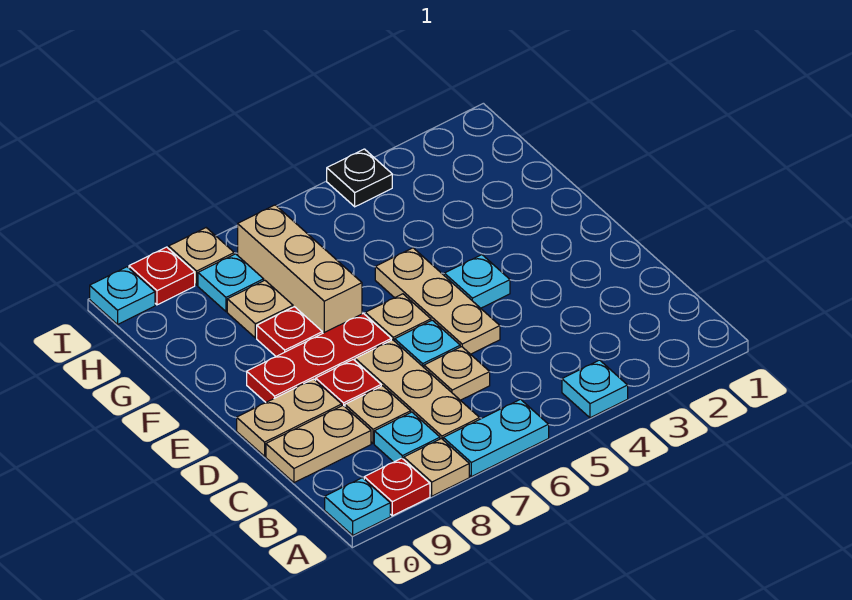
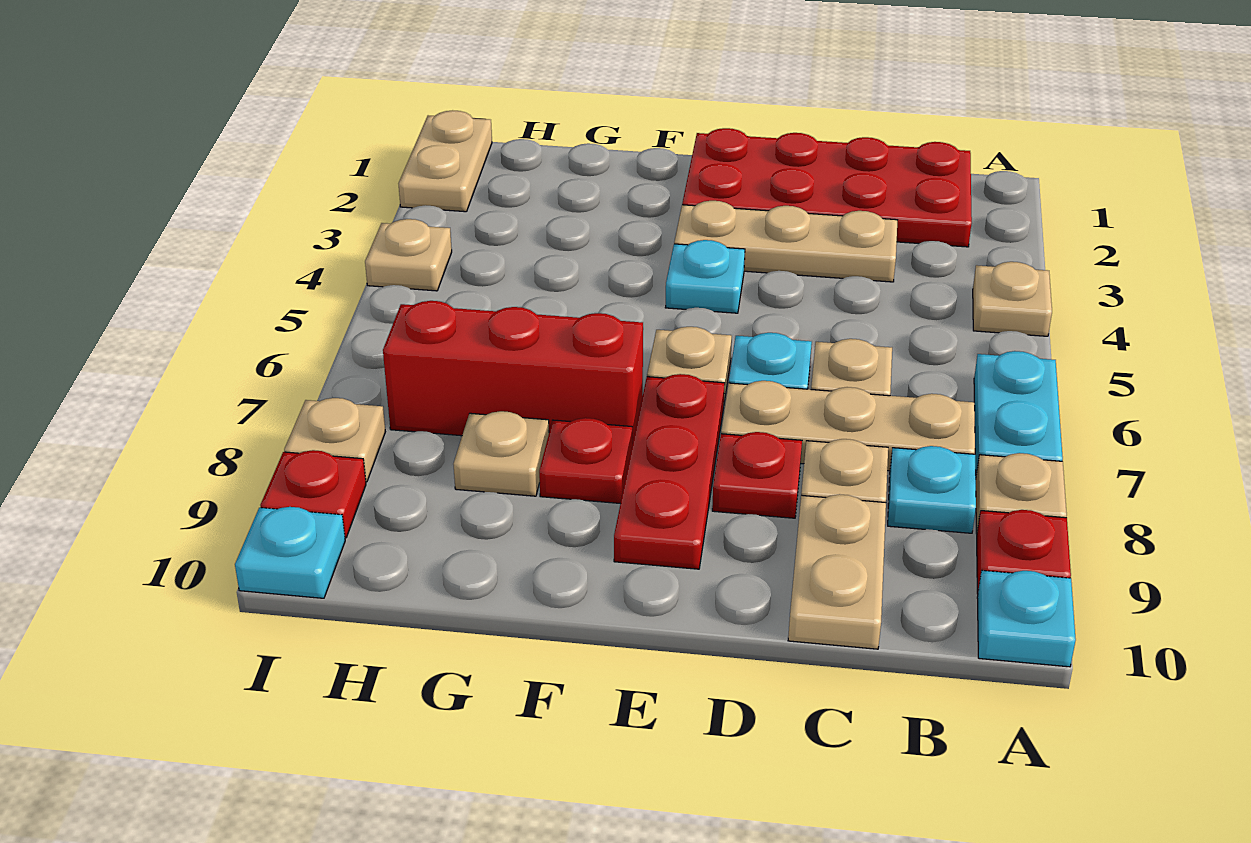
cyan 1x1 plate [562,360,628,418] -> tan 1x1 plate [973,262,1052,336]
none -> red 2x4 plate [682,128,972,247]
tan 1x3 plate [375,248,500,354] -> tan 1x3 plate moved to [674,201,897,282]
tan 1x2 plate [237,379,342,456] -> tan 1x2 plate moved to [398,110,492,212]
tan 1x3 brick [238,205,362,333] -> red 1x3 brick [383,301,643,445]
cyan 1x1 plate [198,254,264,312] -> none
black 1x1 plate [327,149,392,207] -> tan 1x1 plate [365,219,452,291]

